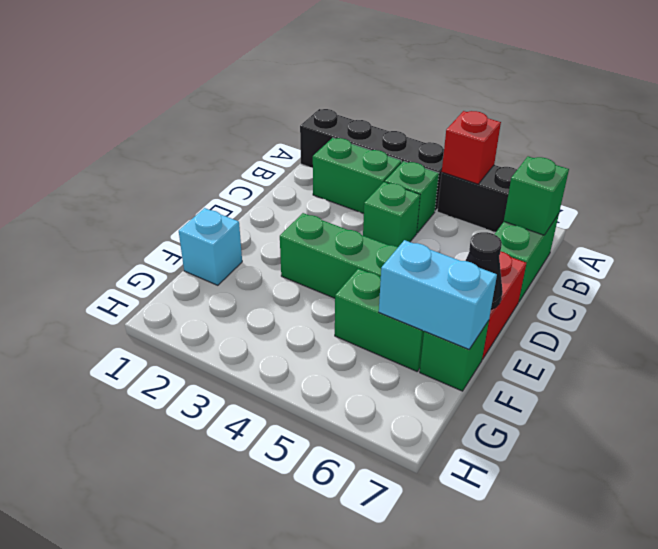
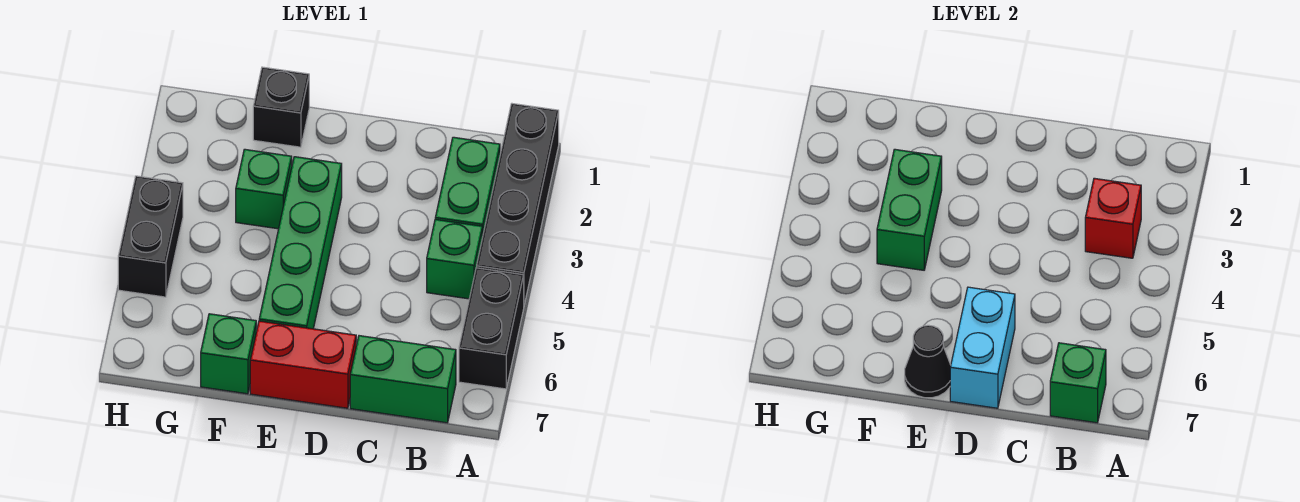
red 1x1 brick [442,111,501,184] -> red 1x1 brick moved to [1085,178,1141,258]
green 1x1 brick [363,182,420,247] -> green 1x1 brick moved to [236,149,292,229]
cyan 1x1 brick [179,208,242,285] -> black 1x1 brick [253,67,309,147]
green 1x2 brick [335,269,424,371] -> green 1x2 brick moved to [877,149,942,270]
cyan 1x2 brick [379,240,497,349] -> cyan 1x2 brick moved to [950,287,1015,408]
none -> black 1x2 brick [118,176,183,297]

